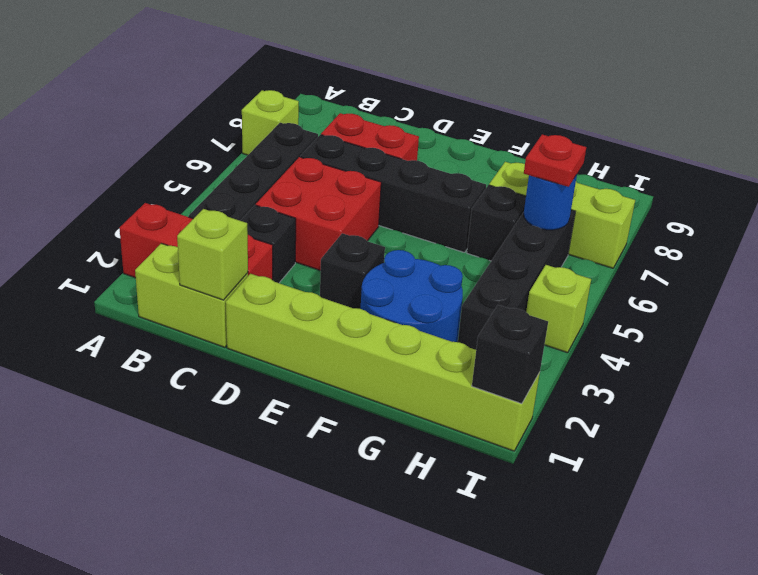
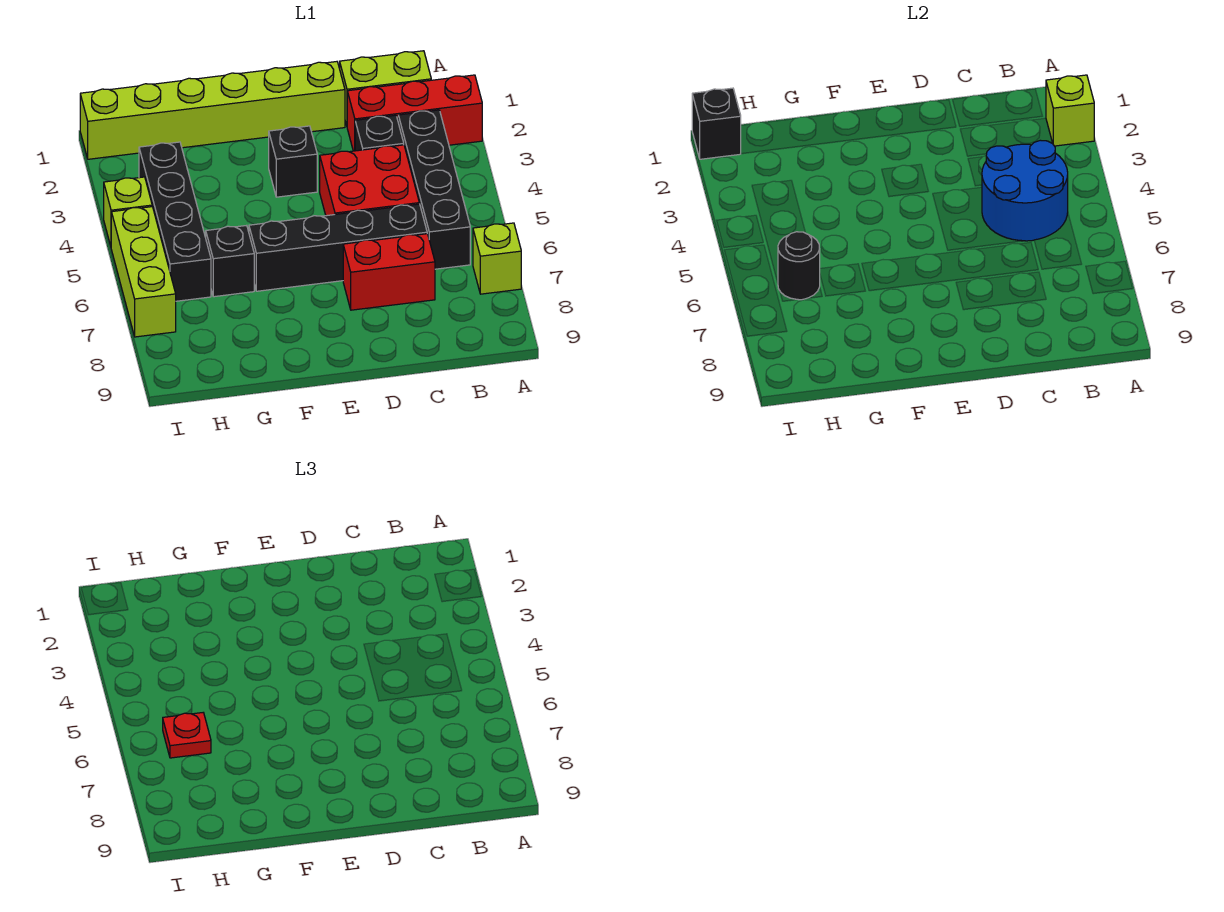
lime 1x1 brick [177,209,248,300] -> lime 1x1 brick moved to [1046,75,1094,146]
blue 2x2 round brick [361,250,463,342] -> blue 2x2 round brick moved to [982,140,1068,241]
lime 1x3 brick [489,162,635,268] -> lime 1x3 brick turned to [111,207,176,337]
blue 1x1 round brick [524,175,577,230] -> black 1x1 round brick [778,232,820,300]

